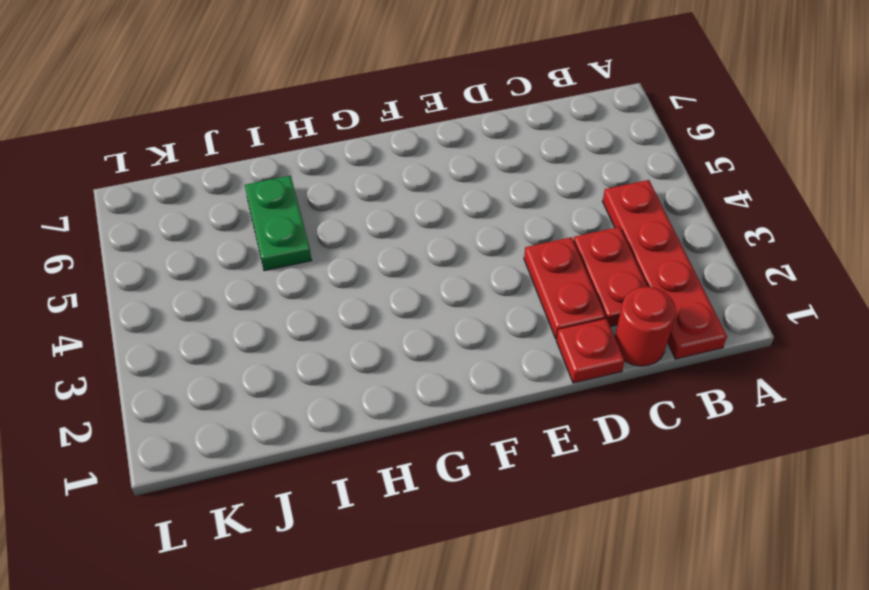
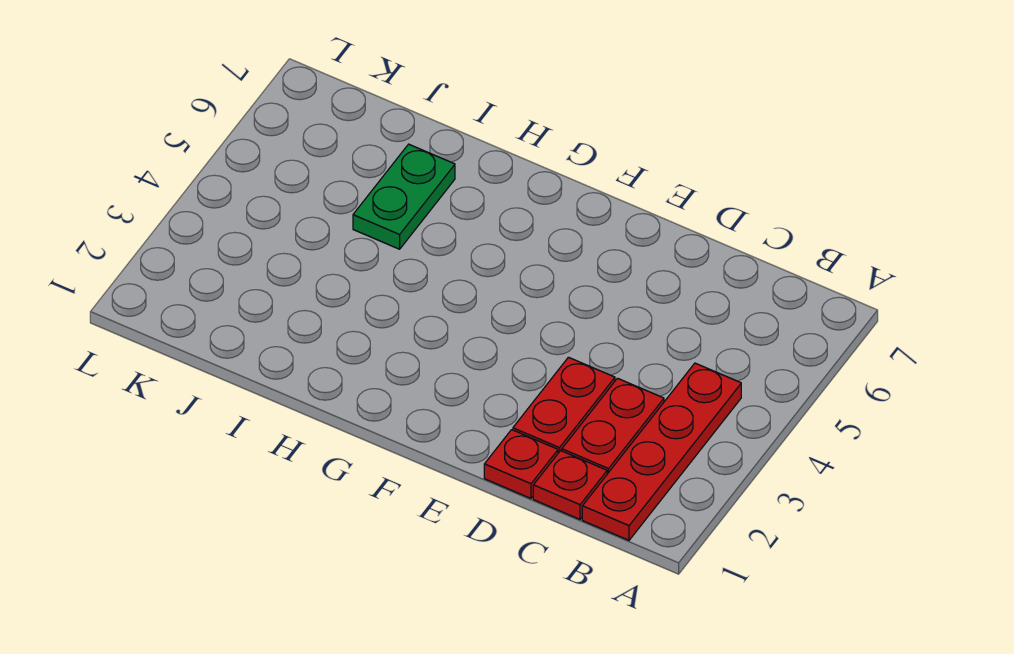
red 1x1 round brick [615,287,676,366] -> red 1x1 plate [533,451,607,519]

